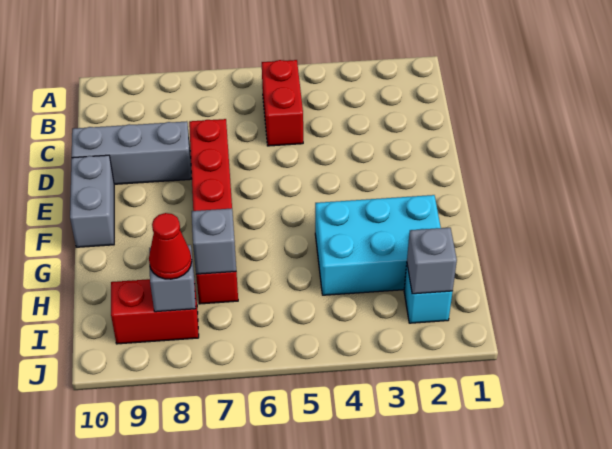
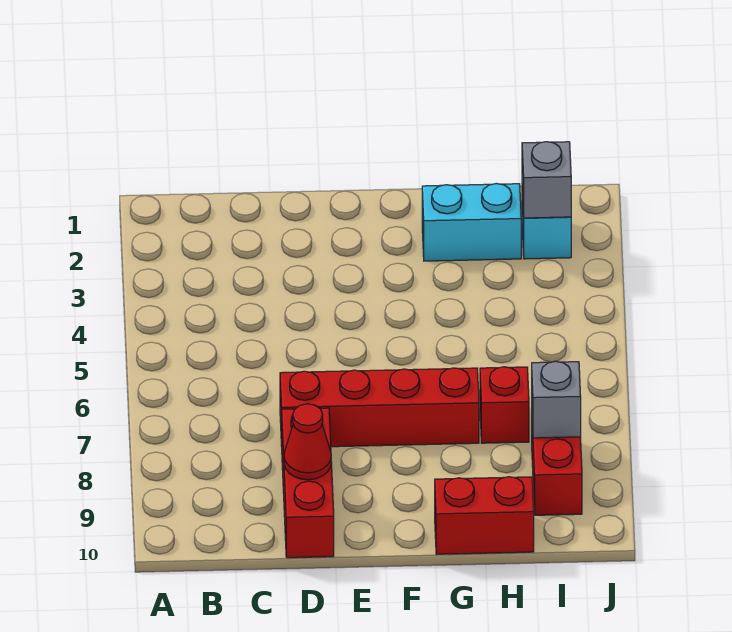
red 1x2 brick [262,60,303,146] -> red 1x2 brick moved to [435,477,534,554]
grey 1x3 brick [72,121,191,184] -> red 1x3 brick [282,408,334,558]
grey 1x2 brick [70,155,114,247] -> none
cyan 2x3 brick [315,195,441,295] -> cyan 1x2 brick [422,184,521,261]
grey 1x1 brick [192,208,236,274] -> none
red 1x1 cone [149,213,192,279] -> red 1x1 cone moved to [284,404,331,480]

